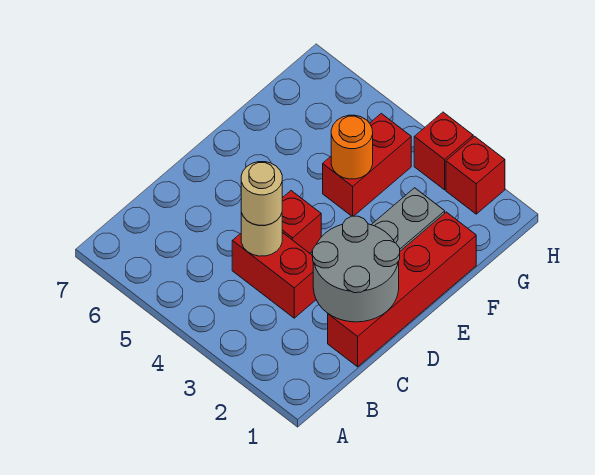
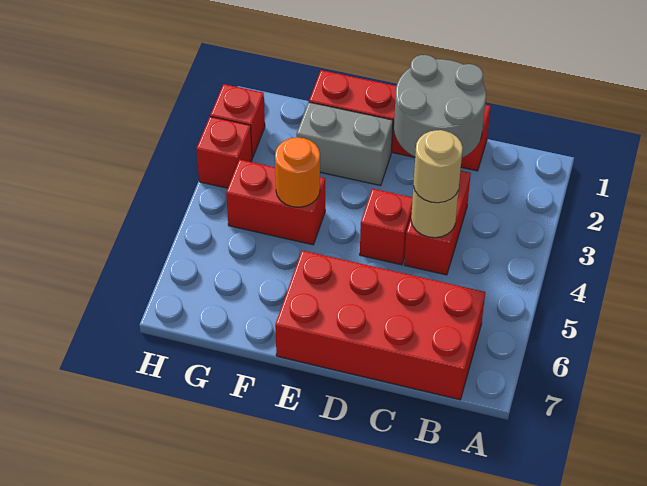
none -> red 2x4 brick [275,250,485,400]

